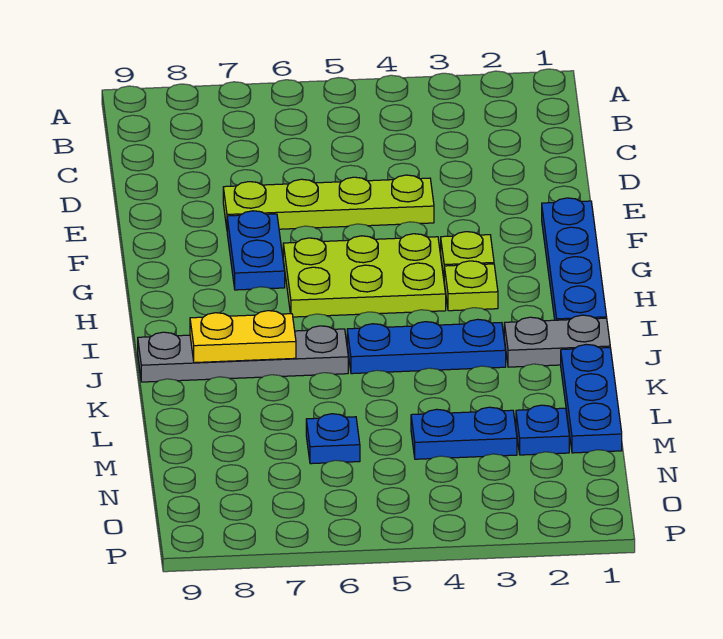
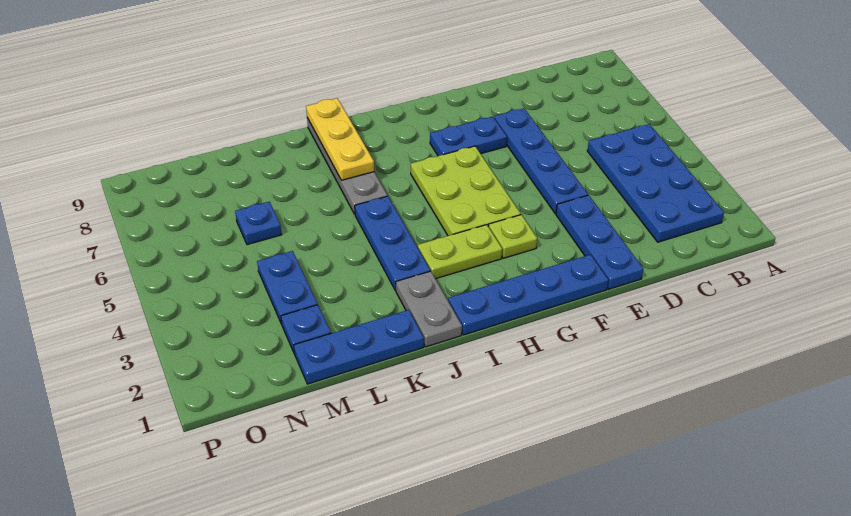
none -> blue 2x4 plate [587,124,724,242]
none -> blue 1x3 plate [556,195,643,289]
lime 1x4 plate [223,175,434,229] -> blue 1x4 plate [494,108,588,214]
lime 1x1 plate [444,261,498,311] -> lime 1x2 plate [418,225,502,279]
yellow 1x2 plate [190,311,296,363] -> yellow 1x3 plate [306,98,374,180]

